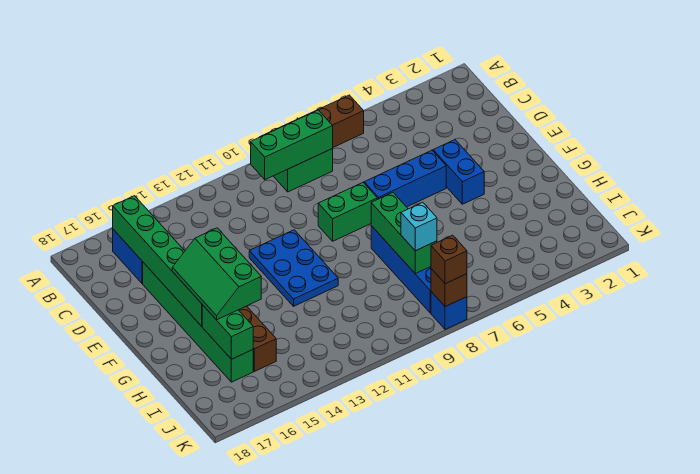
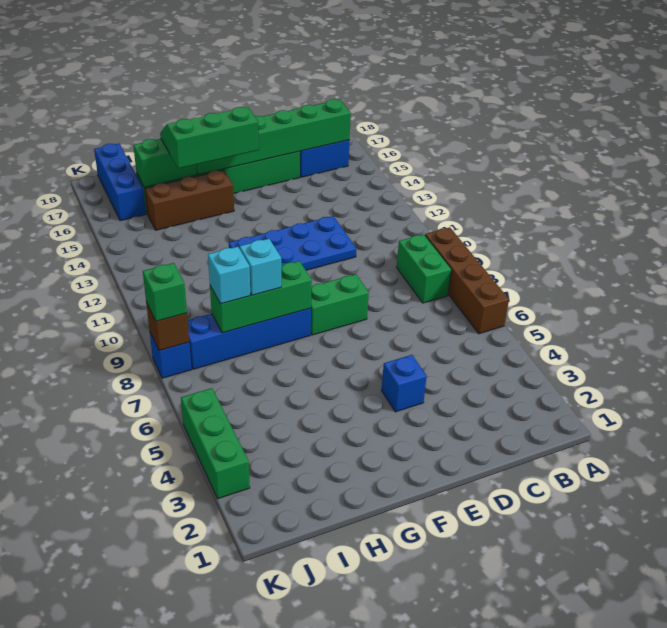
green 1x3 brick [251,110,333,180] -> green 1x3 brick moved to [181,388,250,499]
blue 1x2 brick [433,140,484,204] -> blue 1x1 brick [381,355,427,412]
blue 1x3 brick [364,150,446,207] -> blue 1x3 brick moved to [94,144,146,221]
green 1x2 brick [318,182,377,241] -> green 1x2 brick turned to [311,274,369,335]
blue 2x3 plate [249,230,338,306] -> blue 2x4 plate [229,216,356,270]
none -> cyan 1x1 brick [240,239,281,295]
brown 1x1 brick [431,235,467,284] -> green 1x1 brick [143,263,187,321]

